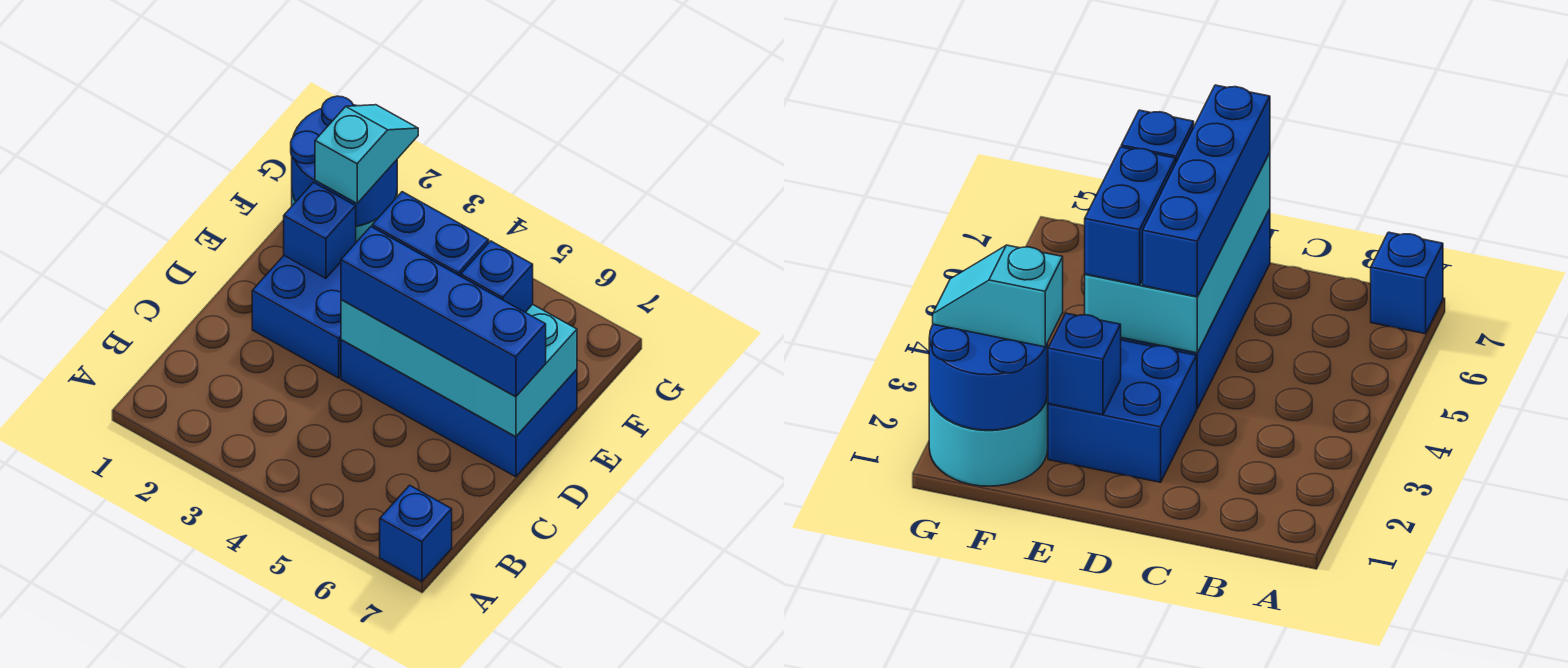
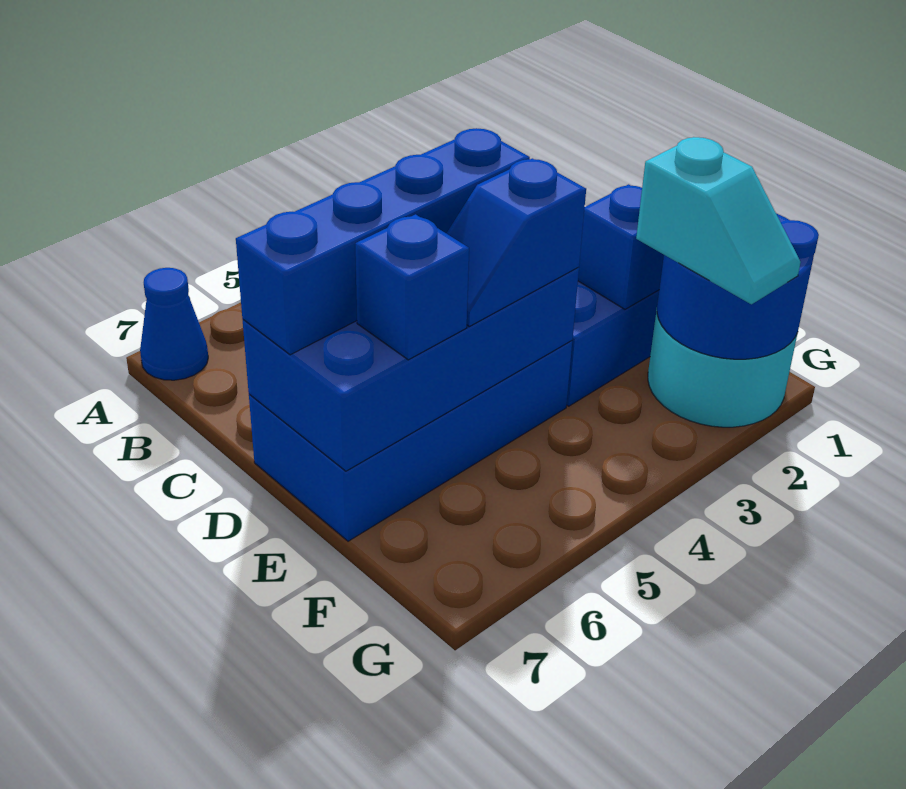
blue 1x1 brick [380,485,452,581] -> blue 1x1 cone [140,268,208,380]
cyan 2x4 brick [341,300,577,437] -> blue 2x4 brick [243,267,579,471]
blue 1x2 brick [372,192,489,276] -> blue 1x2 slope [446,158,586,326]

